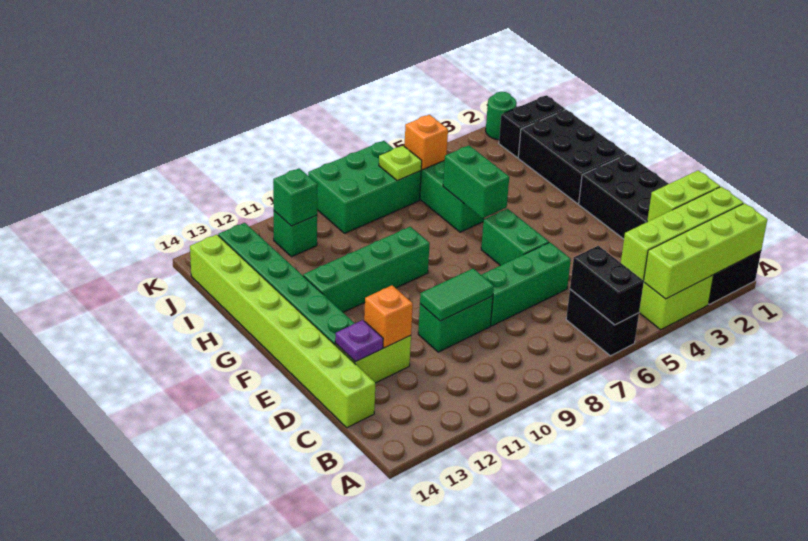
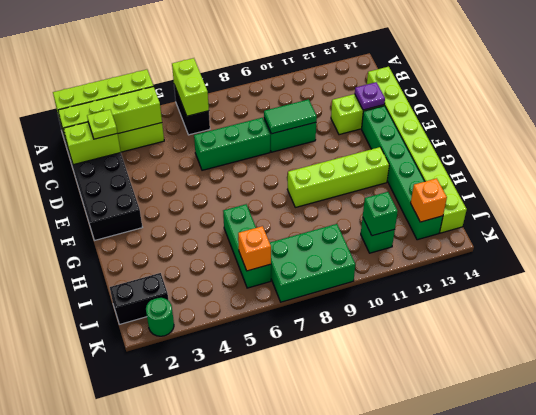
black 1x2 brick [570,246,644,325] -> lime 1x2 brick [172,58,209,116]
orange 1x1 brick [364,285,413,348] -> orange 1x1 brick moved to [411,178,447,222]
green 1x2 brick [481,209,549,266] -> none
black 2x3 brick [518,110,627,204] -> none
green 1x2 brick [443,146,509,218] -> none
green 1x4 brick [303,227,430,312] -> lime 1x4 brick [287,147,389,207]
lime 1x1 plate [379,146,422,181] -> lime 1x1 plate moved to [87,110,117,139]

